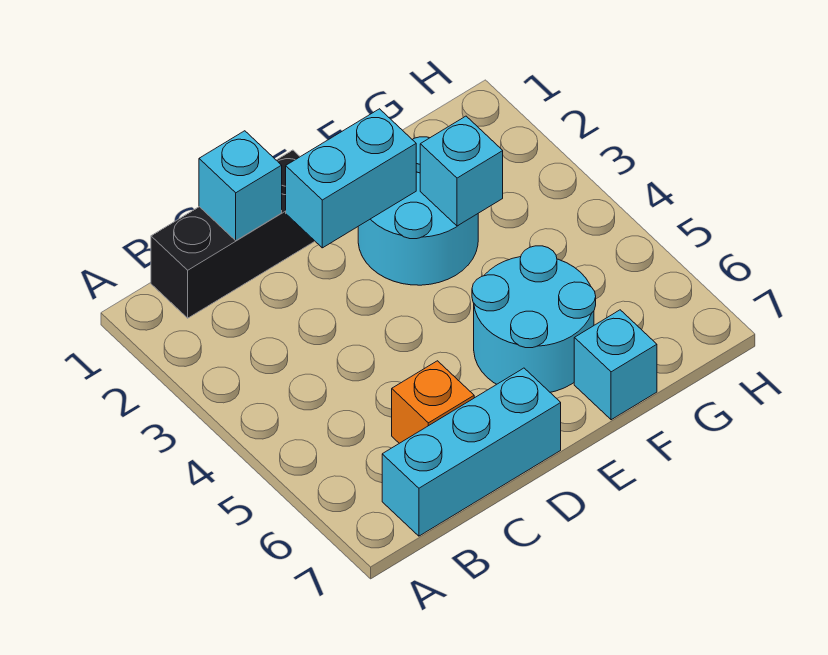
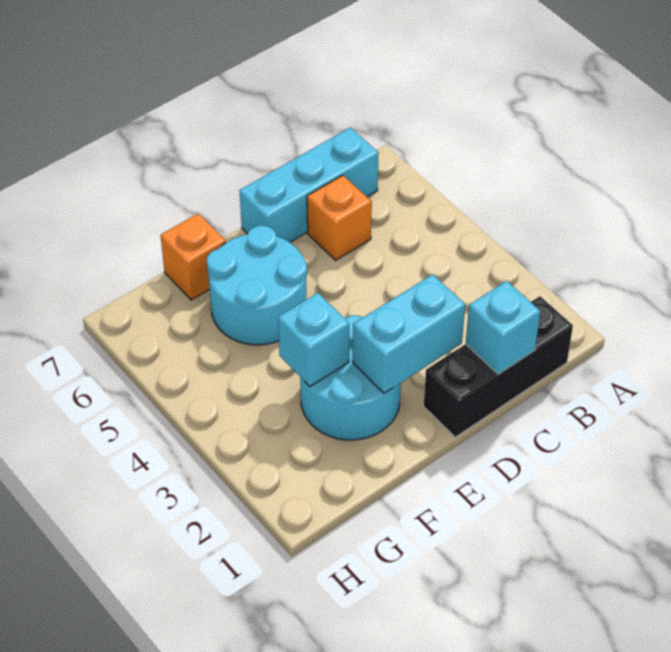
cyan 1x1 brick [574,310,657,420] -> orange 1x1 brick [160,213,226,300]

